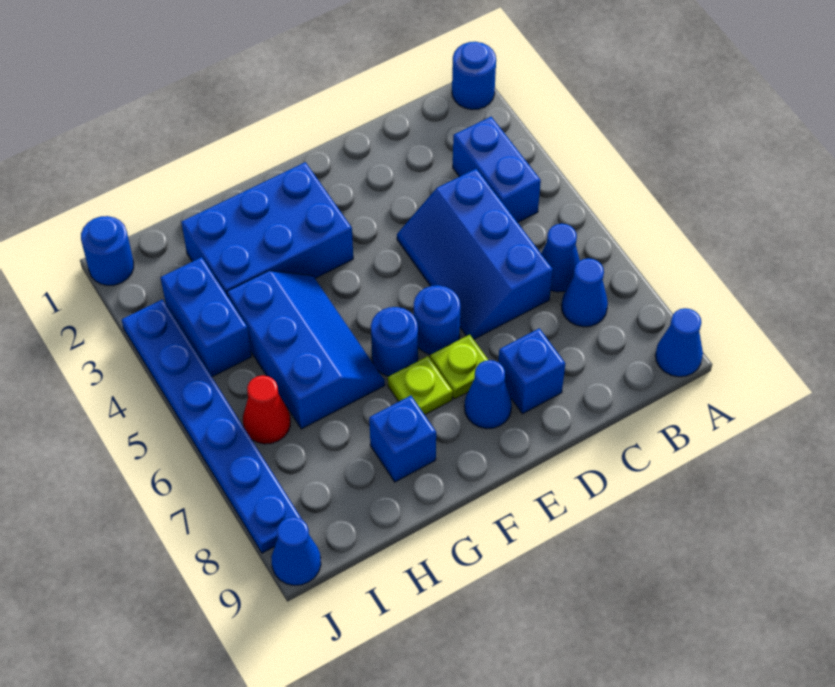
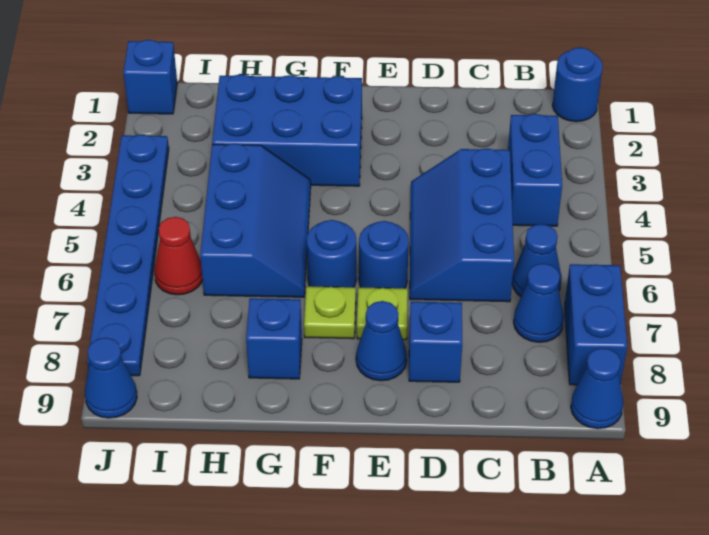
blue 1x2 brick [160,257,252,377] -> blue 1x2 brick moved to [565,264,627,385]
blue 1x1 round brick [81,216,134,286] -> blue 1x1 brick [123,40,177,114]

